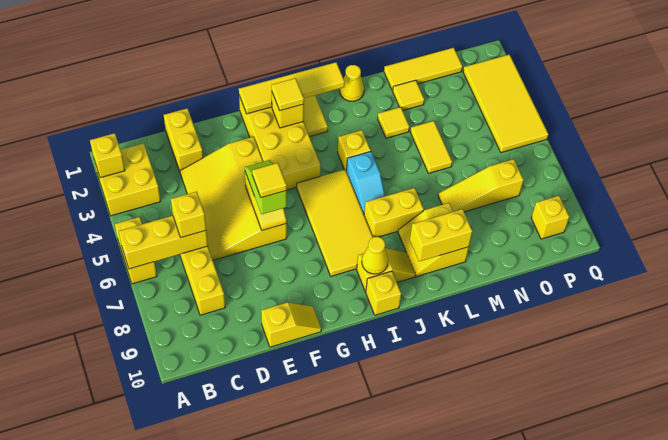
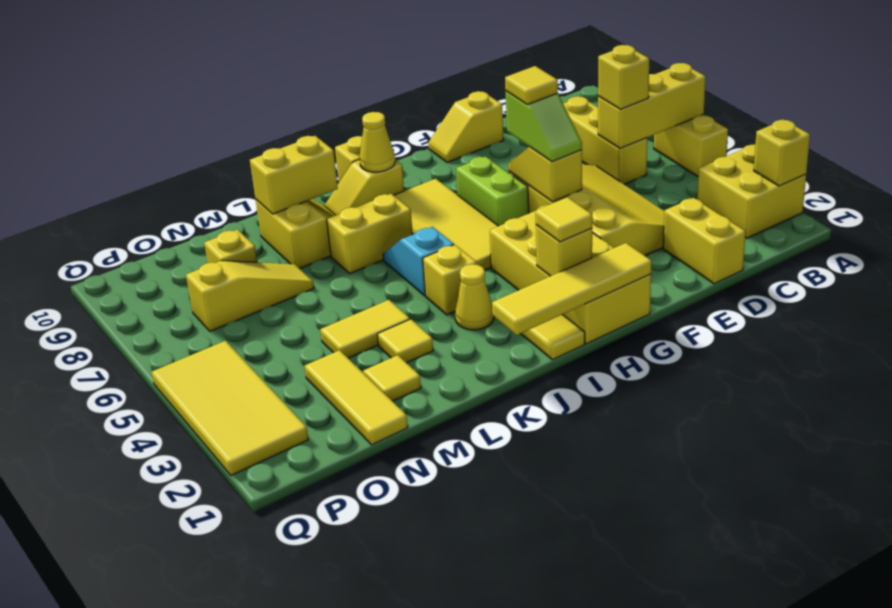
none -> lime 1x2 brick [456,156,529,226]
yellow 1x1 cone [340,65,364,101] -> yellow 1x1 cone moved to [455,264,494,330]
yellow 1x3 tile [384,48,463,91] -> yellow 1x3 tile turned to [305,350,408,445]
yellow 1x2 tile [410,121,452,173] -> yellow 1x2 tile turned to [320,300,410,358]
yellow 1x1 brick [531,196,569,239] -> yellow 1x1 brick moved to [204,230,257,263]

